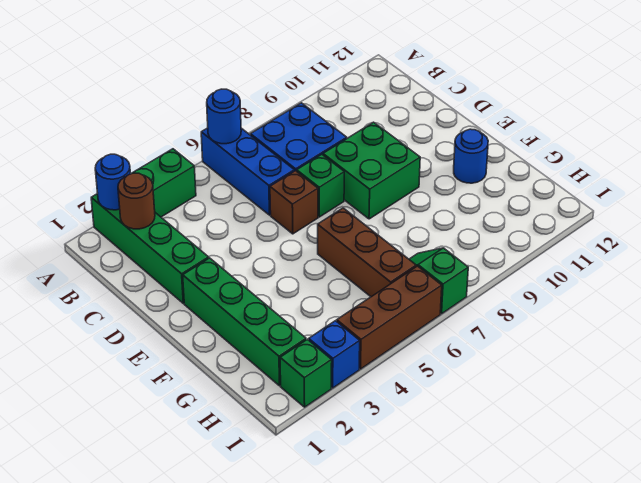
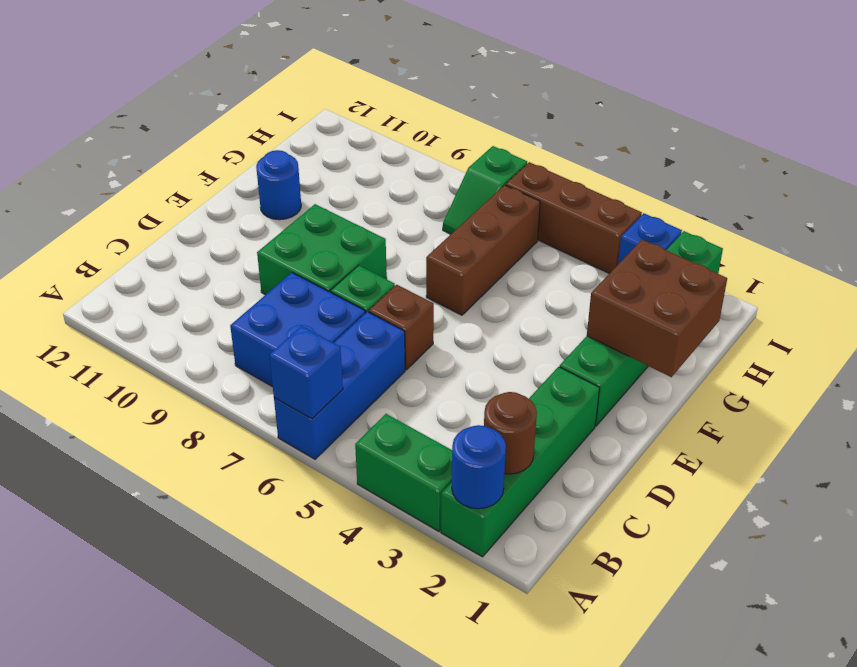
blue 1x1 round brick [207,89,241,144] -> blue 1x1 brick [269,326,343,419]
none -> brown 2x2 brick [587,240,727,377]

